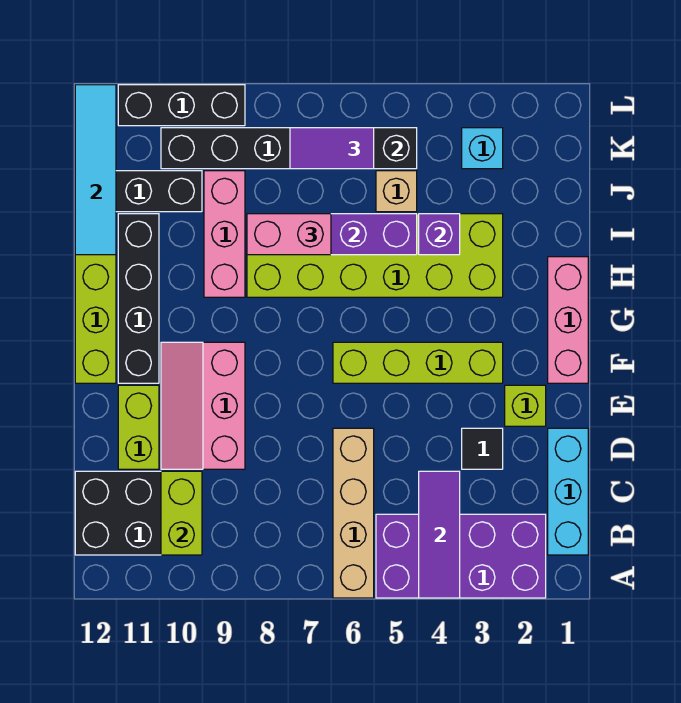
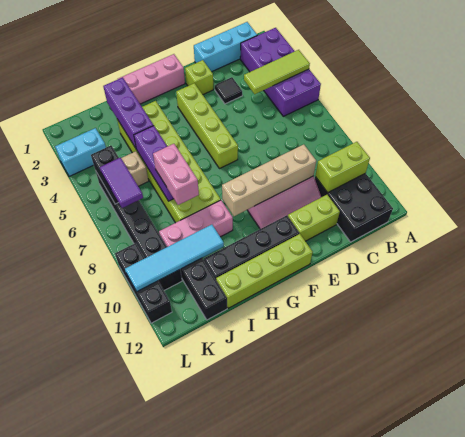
purple 1x3 tile [419,471,460,598] -> lime 1x3 tile [244,50,310,94]
tan 1x4 brick [333,428,374,598] -> tan 1x4 brick moved to [222,144,316,216]
purple 1x1 brick [419,214,460,255] -> purple 1x3 brick [103,77,154,148]
cyan 1x4 tile [75,85,116,255] -> cyan 1x4 tile moved to [125,225,224,291]
cyan 1x1 brick [462,128,503,169] -> cyan 1x2 brick [55,128,106,177]

